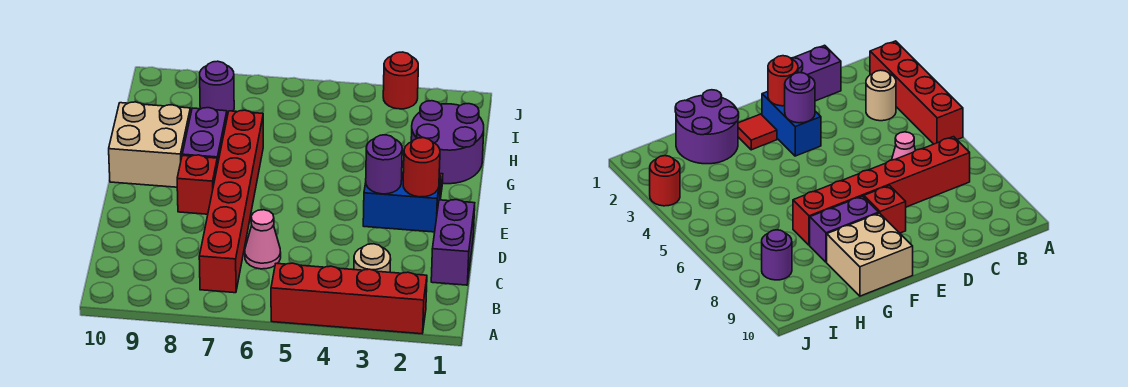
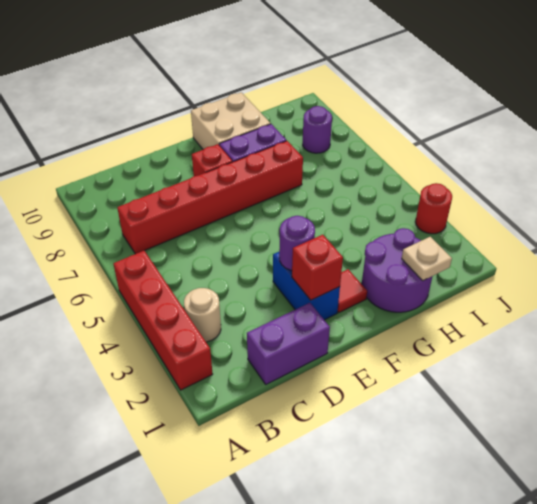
pink 1x1 cone [245,210,281,269] -> none
red 1x1 round brick [403,138,440,197] -> red 1x1 brick [292,235,343,300]
none -> tan 1x1 plate [402,237,452,280]

